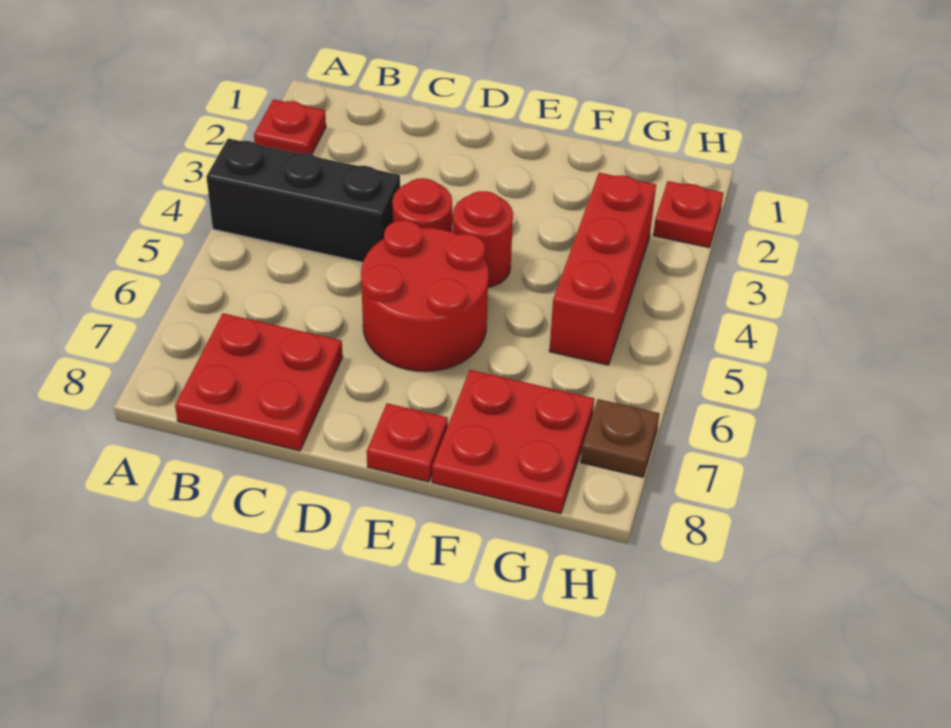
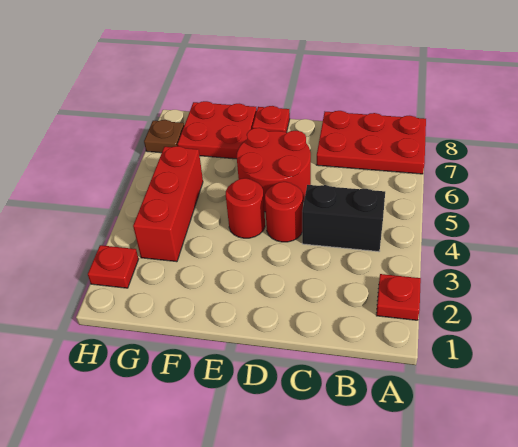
black 1x3 brick [206,138,400,262] -> black 1x2 brick [302,185,385,252]
red 2x2 plate [175,313,343,451] -> red 2x3 plate [316,111,426,174]

